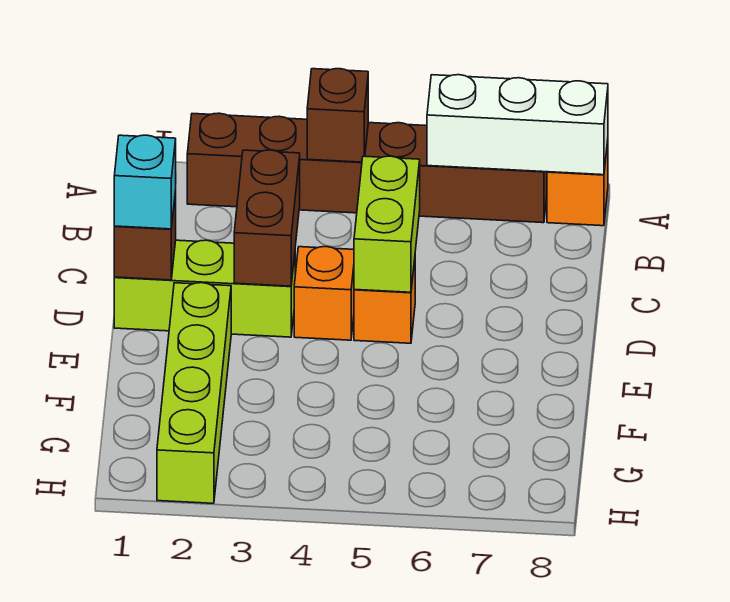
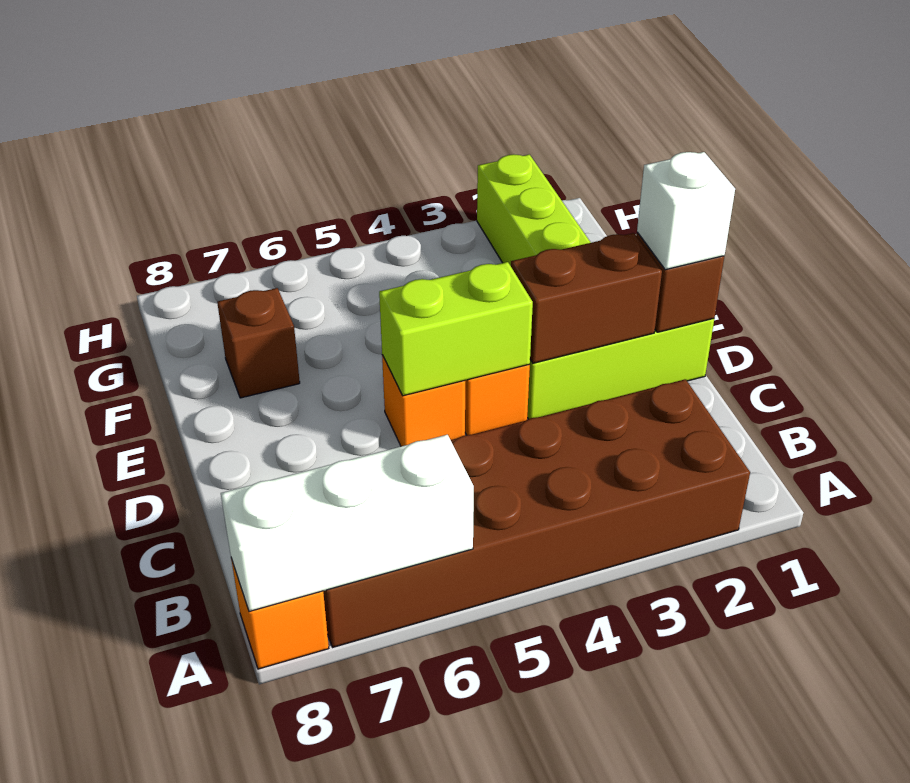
brown 1x6 brick [187,113,547,223] -> brown 2x6 brick [323,379,750,647]
brown 1x1 brick [307,69,368,162] -> brown 1x1 brick moved to [217,288,300,398]
brown 1x2 brick [234,150,300,286] -> brown 1x2 brick turned to [511,233,662,363]
lime 1x2 brick [354,156,420,292] -> lime 1x2 brick turned to [379,262,533,396]
cyan 1x1 brick [114,135,176,229] -> white 1x1 brick [637,152,735,270]

